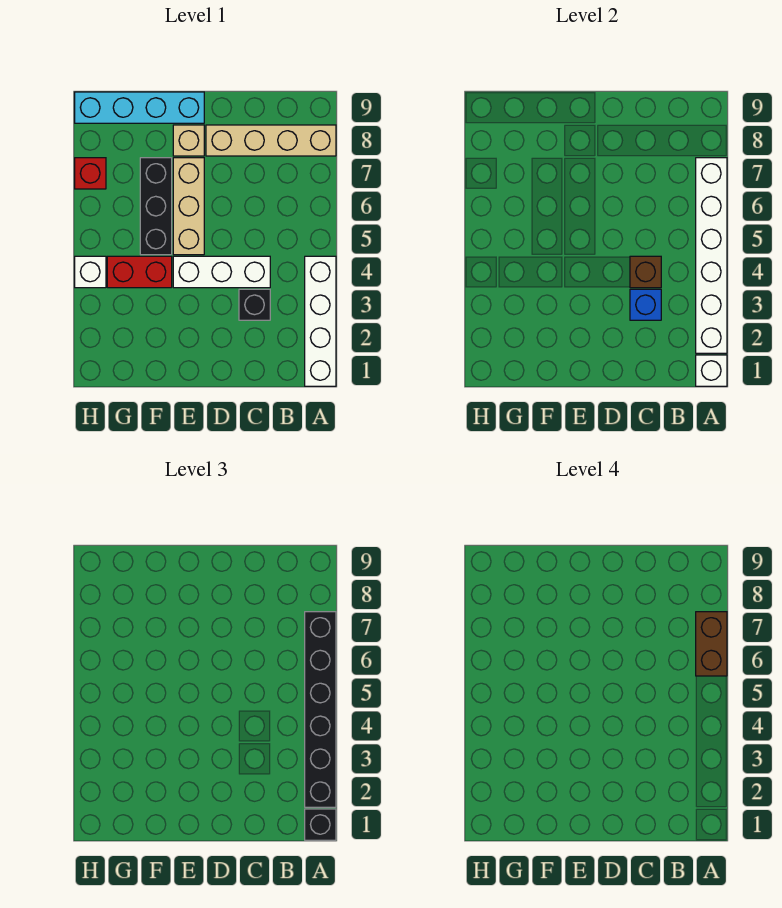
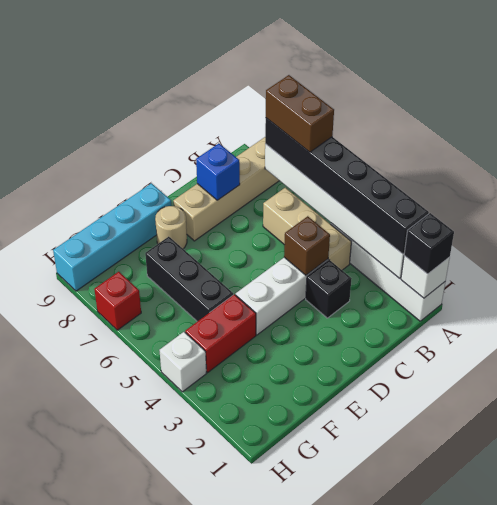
blue 1x1 brick [630,289,661,320] -> blue 1x1 brick moved to [196,143,240,200]
tan 1x3 brick [173,158,204,255] -> tan 1x3 brick moved to [263,187,351,270]
tan 1x1 brick [173,125,204,156] -> tan 1x1 round brick [155,206,187,249]

